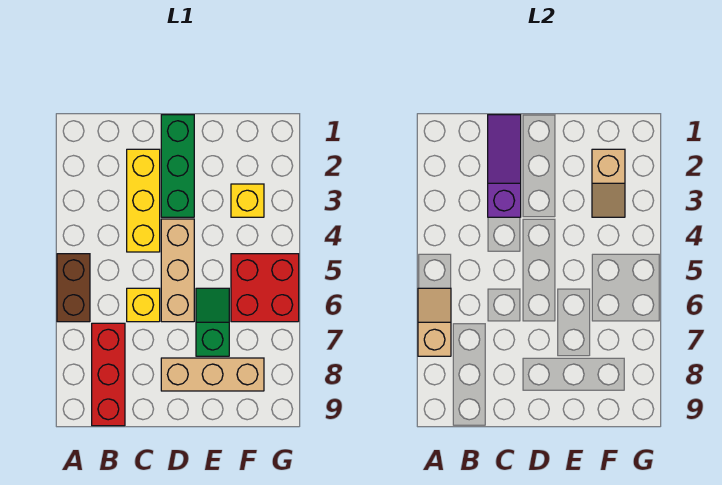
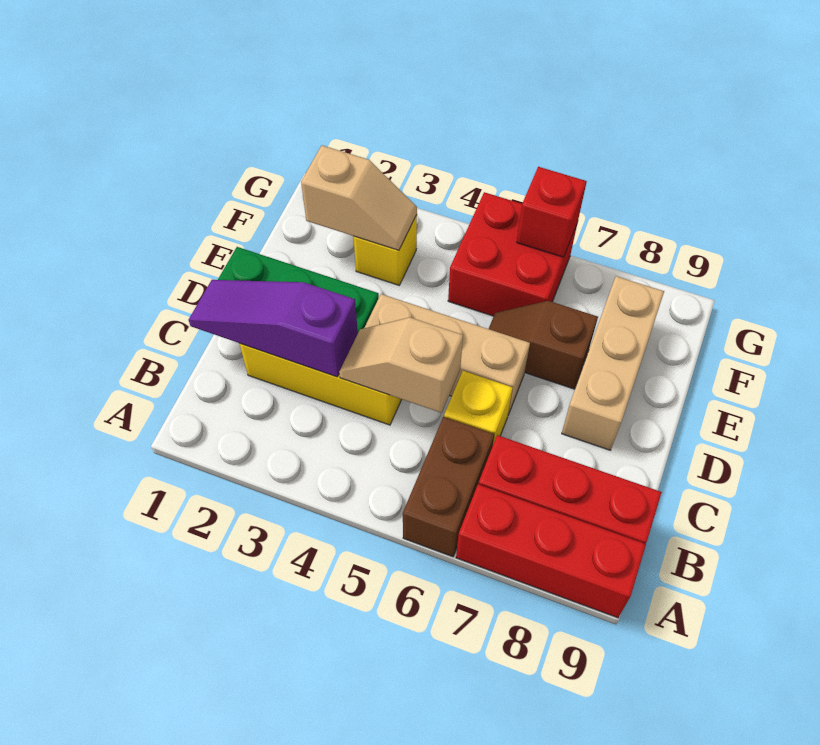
brown 1x2 brick [57,254,90,322] -> brown 1x2 brick turned to [403,417,494,557]
tan 1x2 slope [418,288,451,356] -> tan 1x2 slope moved to [339,317,463,413]
none -> red 1x3 brick [456,484,646,618]
green 1x2 slope [196,288,229,356] -> brown 1x2 slope [489,301,598,389]
none -> red 1x1 brick [517,167,587,257]

